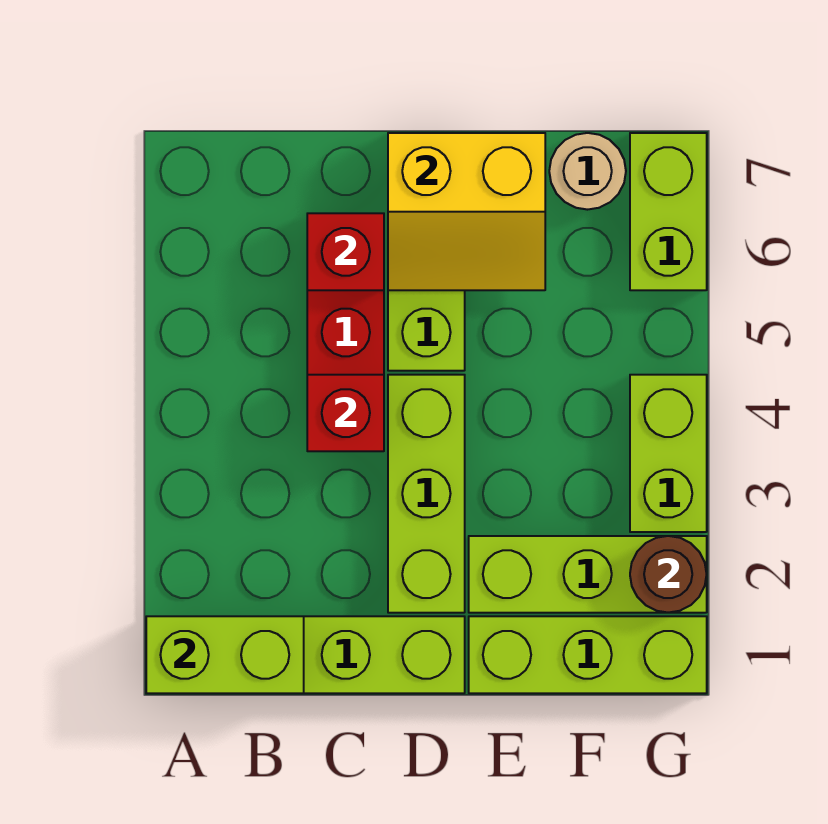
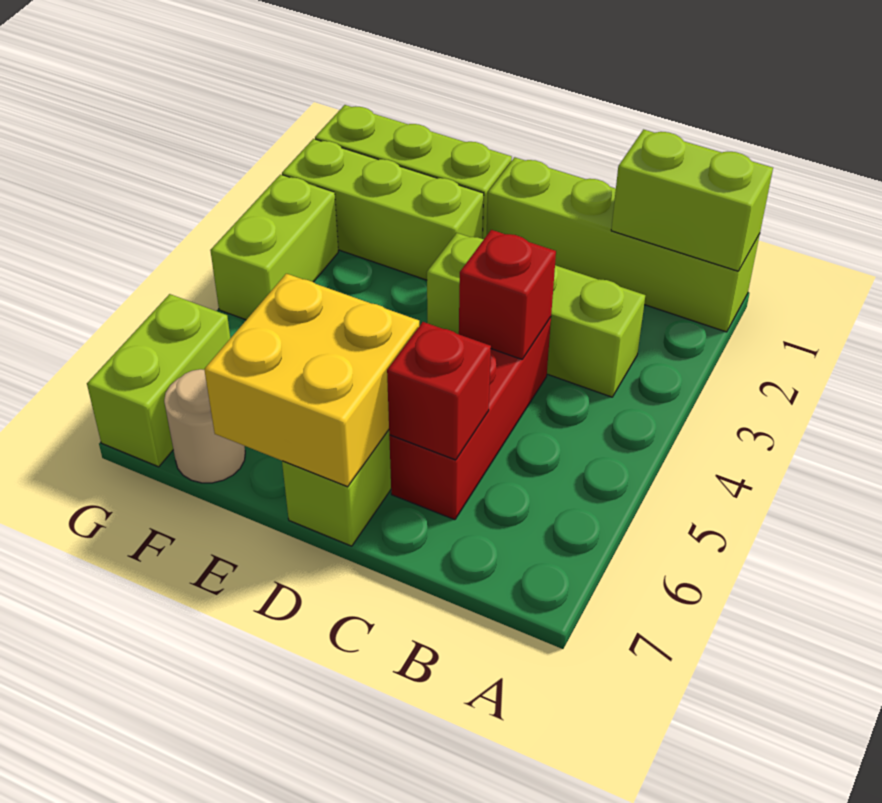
lime 1x3 brick [388,375,465,613] -> lime 1x3 brick turned to [427,233,645,397]
yellow 2x2 slope [388,133,545,290] -> yellow 2x2 brick [204,274,419,487]
brown 1x1 round brick [630,536,707,613] -> none

